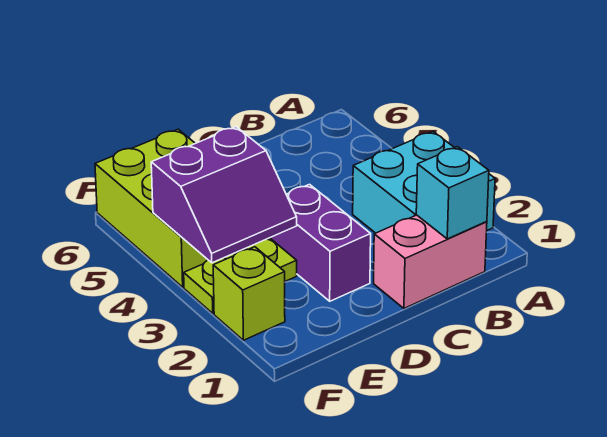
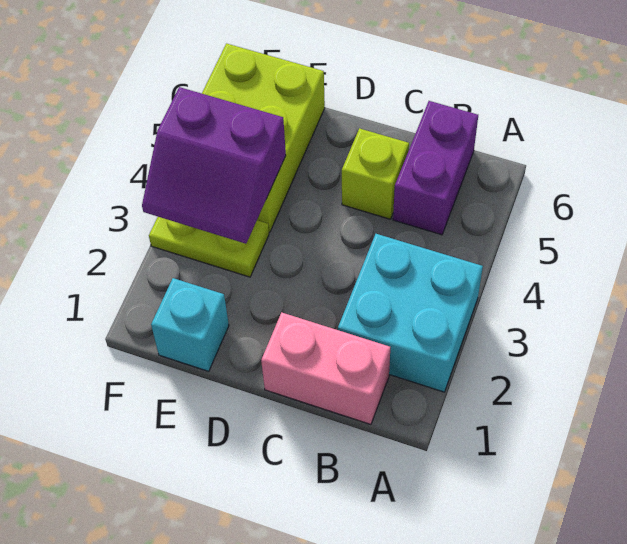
cyan 1x1 brick [416,147,489,239] -> cyan 1x1 brick moved to [151,278,229,371]
purple 1x2 brick [270,184,371,301] -> purple 1x2 brick moved to [393,101,478,235]
lime 1x1 brick [213,247,285,340] -> lime 1x1 brick moved to [342,128,409,219]

